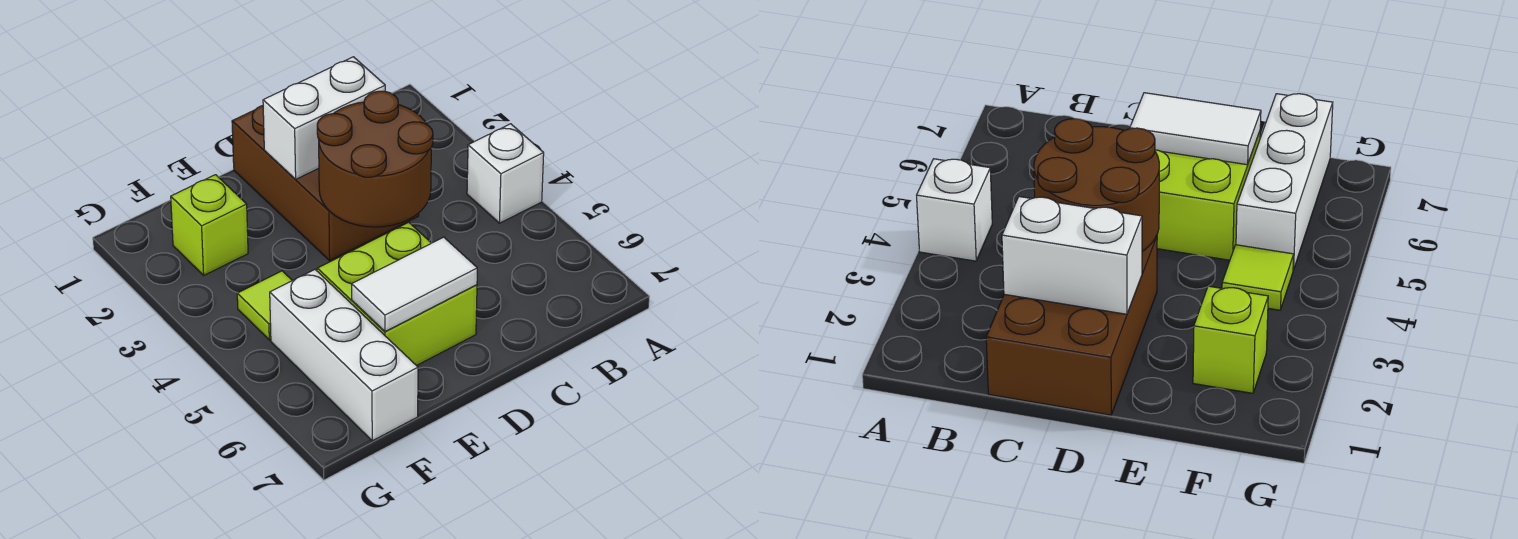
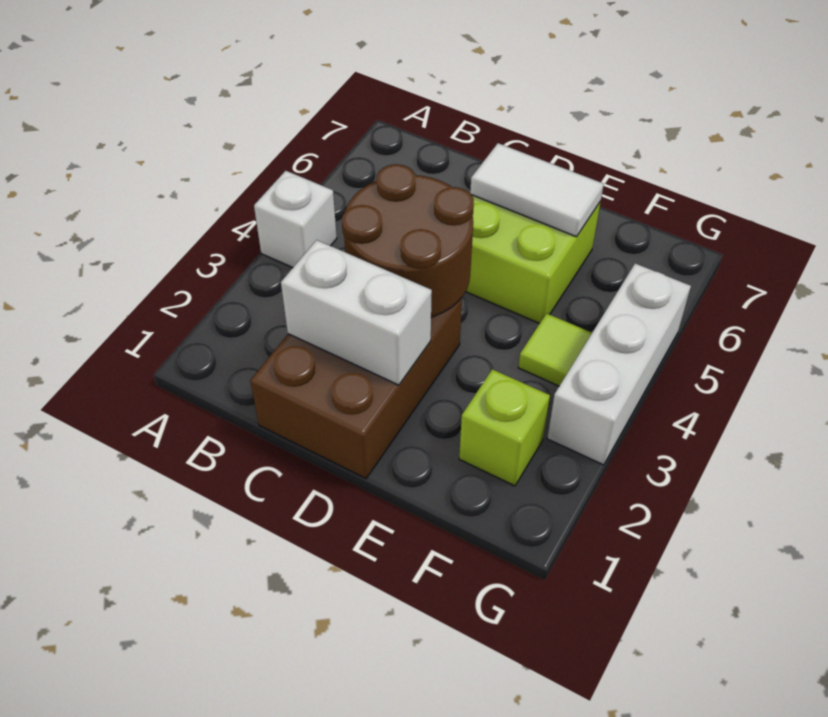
white 1x3 brick [270,270,418,441] -> white 1x3 brick moved to [547,263,691,465]

